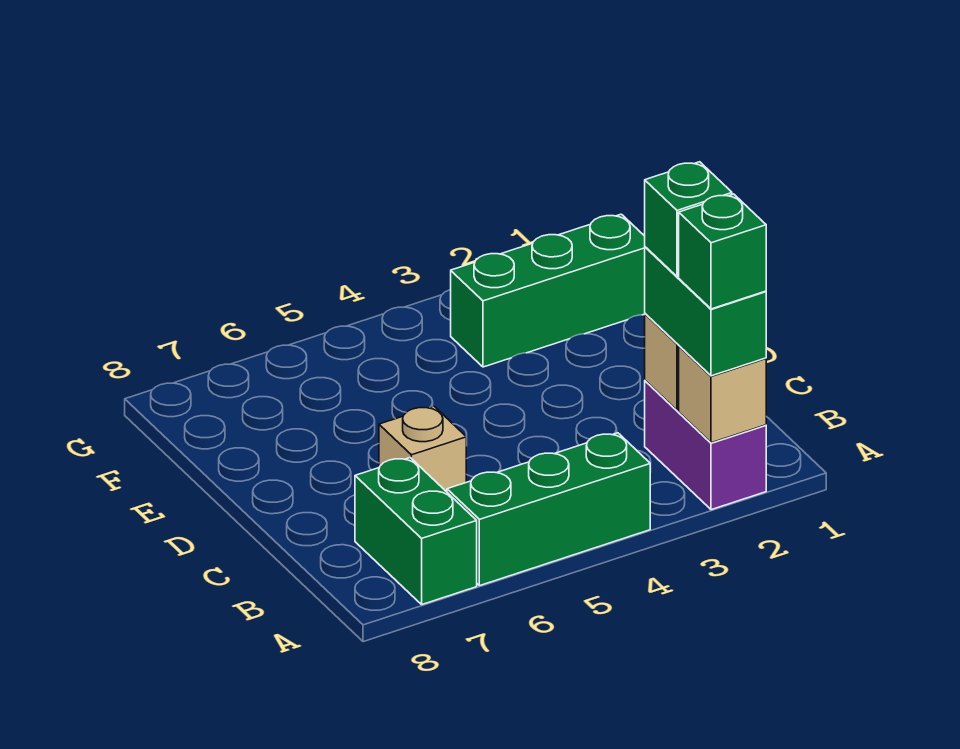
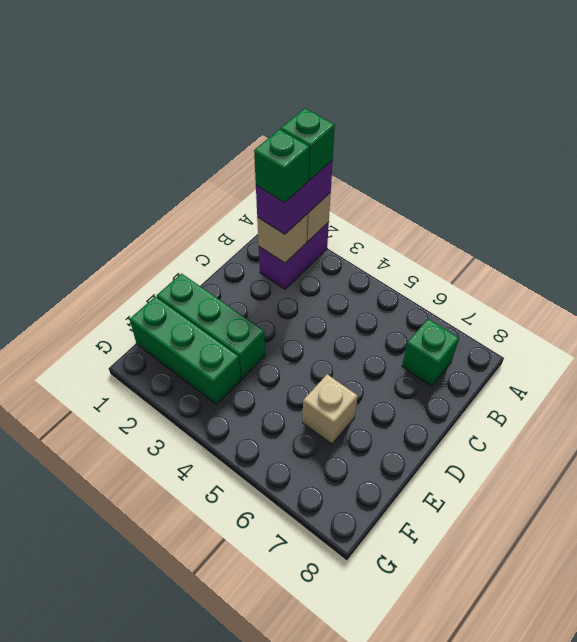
green 1x2 brick [645,247,766,376] -> purple 1x2 brick [256,160,333,234]
green 1x3 brick [447,433,650,586] -> green 1x3 brick moved to [157,274,265,378]
green 1x2 brick [355,458,477,604] -> green 1x1 brick [402,319,459,386]
tan 1x1 brick [379,406,466,492] -> tan 1x1 brick moved to [302,374,358,444]

